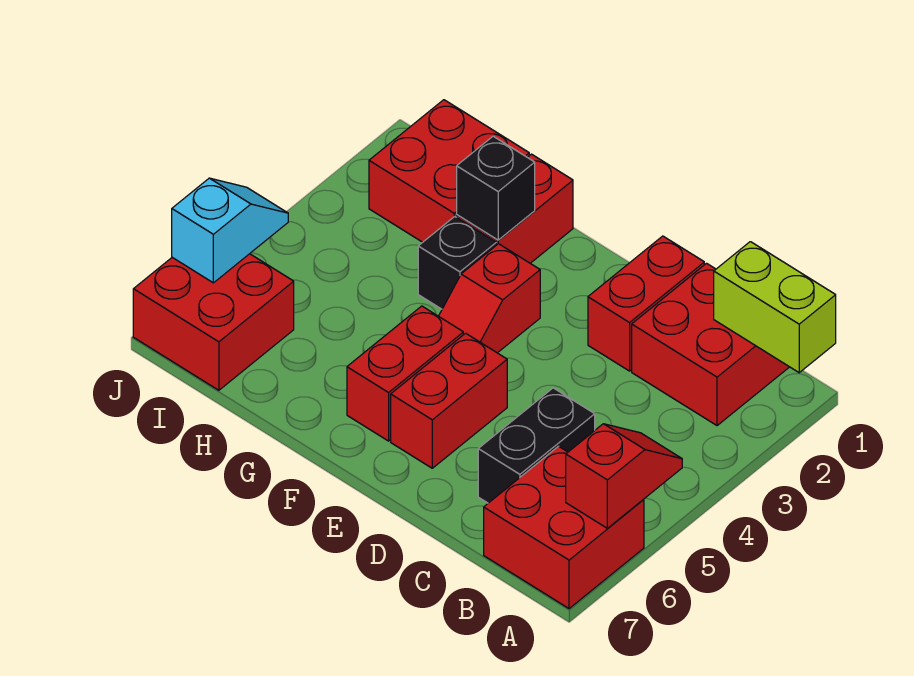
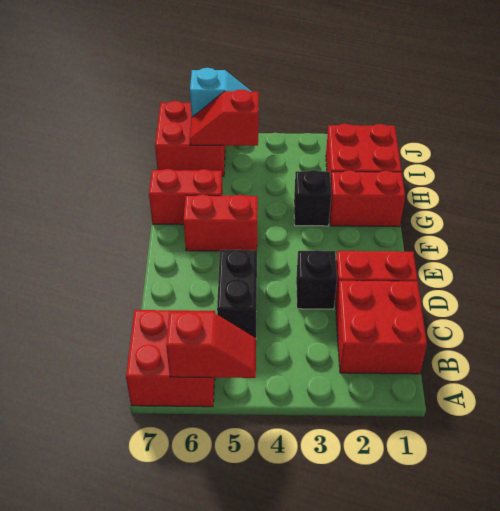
lime 1x2 brick [714,242,836,373] -> none
black 1x2 brick [478,388,595,503] -> black 1x2 brick turned to [217,250,257,338]
red 1x2 brick [391,333,507,468] -> red 1x2 brick moved to [149,169,223,225]
red 1x2 slope [439,244,540,353] -> red 1x2 slope moved to [190,89,259,146]
black 1x1 brick [457,136,535,240] -> black 1x1 brick moved to [296,250,337,309]

